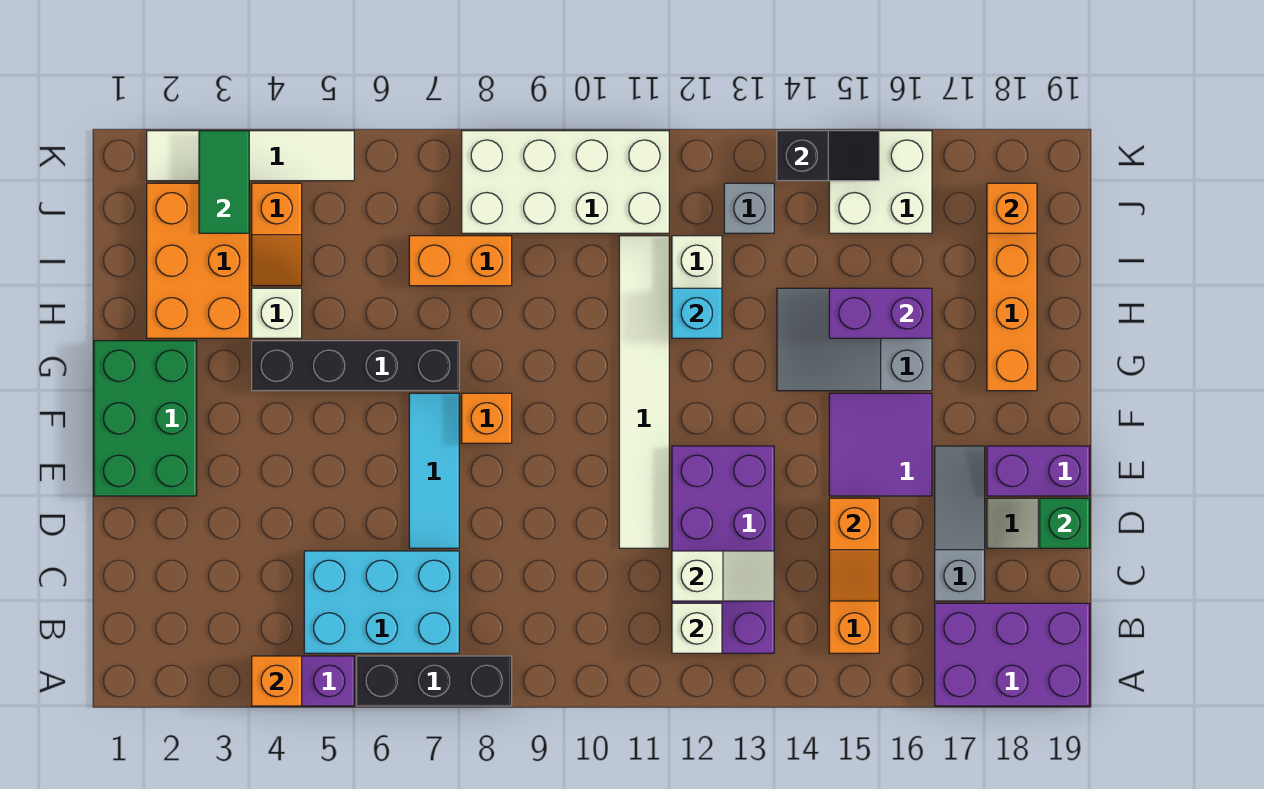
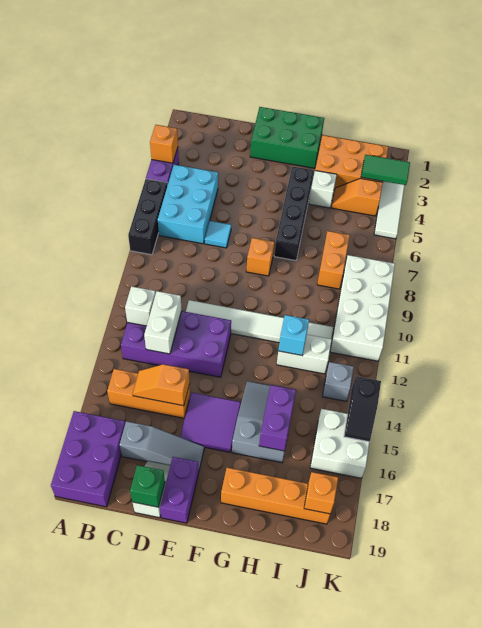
white 1x2 slope [672,551,774,601] -> white 1x2 brick [144,291,182,354]
cyan 1x3 tile [409,393,459,548] -> cyan 1x1 tile [205,221,231,248]

